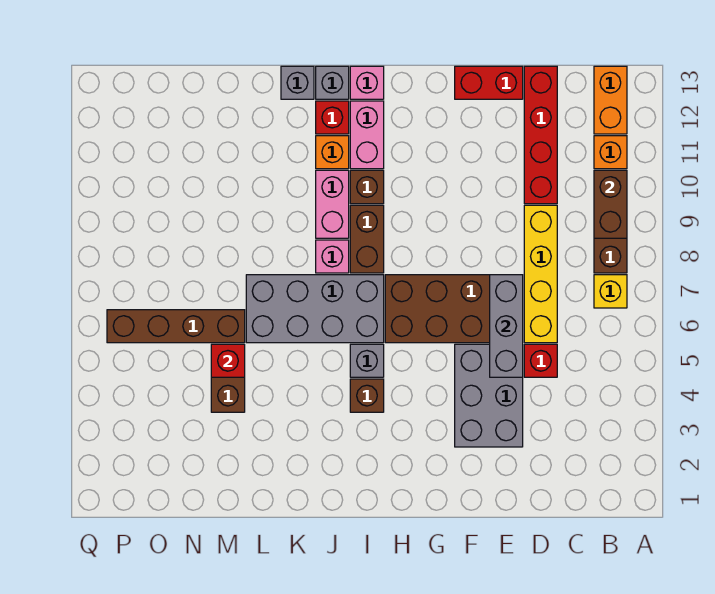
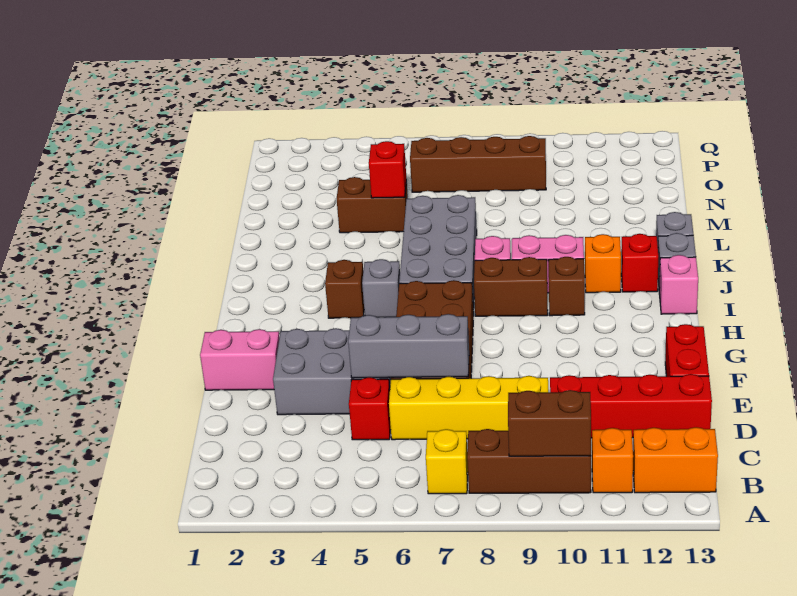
pink 1x2 brick [350,101,384,169] -> pink 1x2 brick moved to [200,329,280,390]
brown 1x4 brick [107,310,245,343] -> brown 1x4 brick turned to [410,136,546,192]

